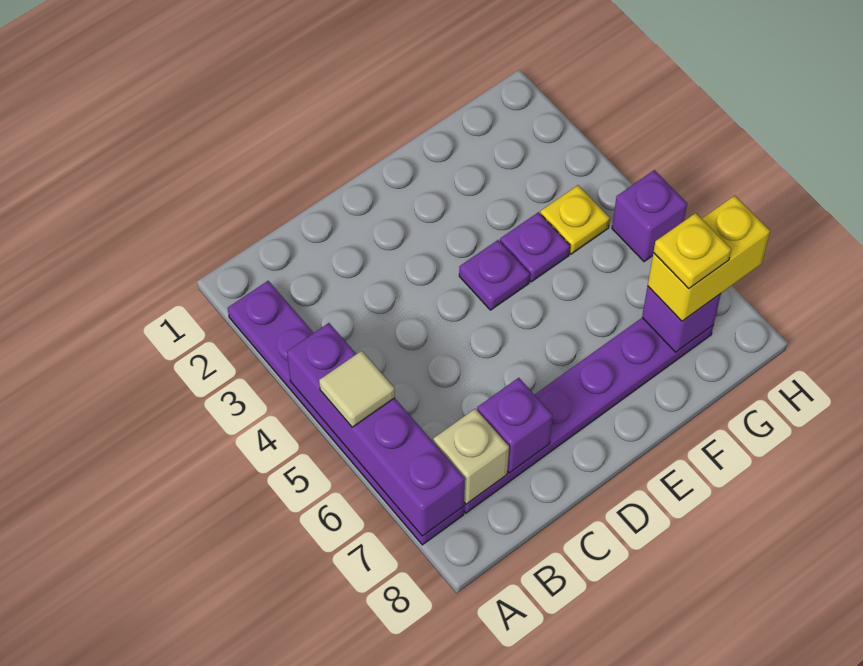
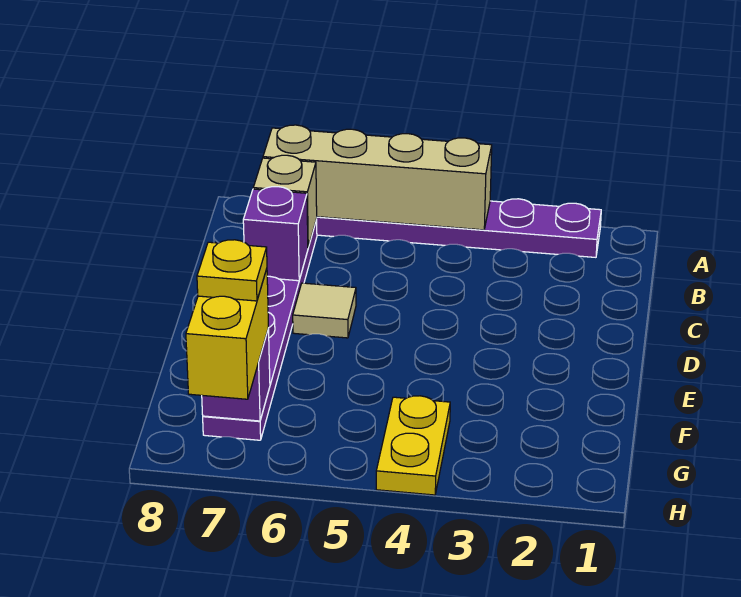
purple 1x4 brick [287,323,465,536] -> tan 1x4 brick [263,125,492,230]
tan 1x1 tile [319,351,395,427] -> tan 1x1 tile moved to [293,283,356,338]
purple 1x1 plate [459,240,530,310] -> none
purple 1x1 plate [500,212,570,282] -> none
yellow 1x1 plate [540,185,610,254] -> yellow 1x2 plate [376,396,450,495]
purple 1x1 brick [612,170,687,262] -> none

